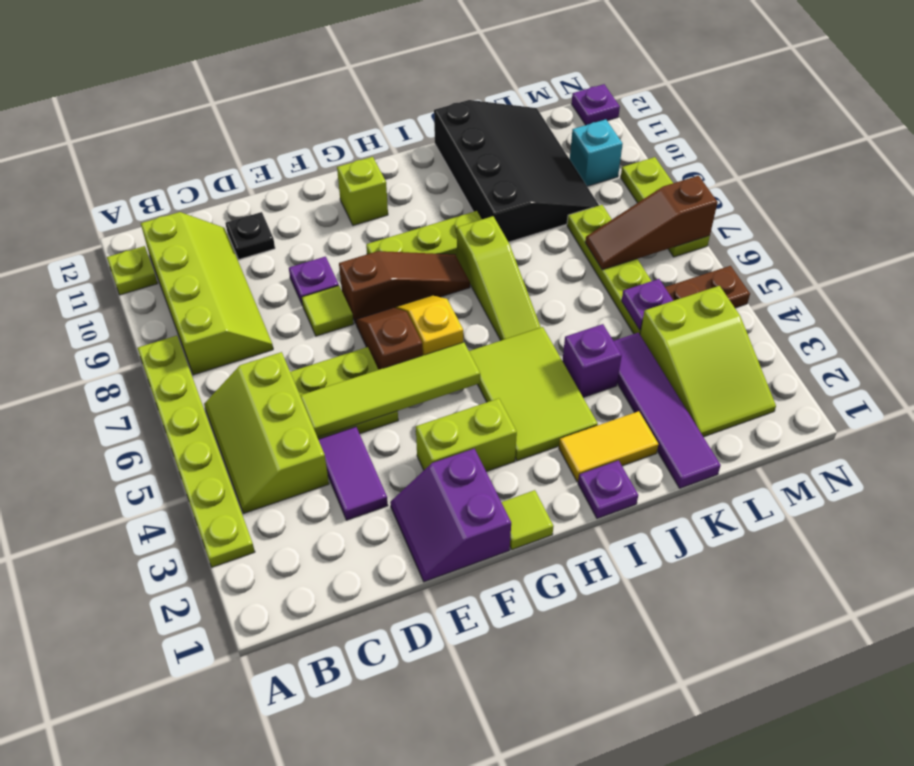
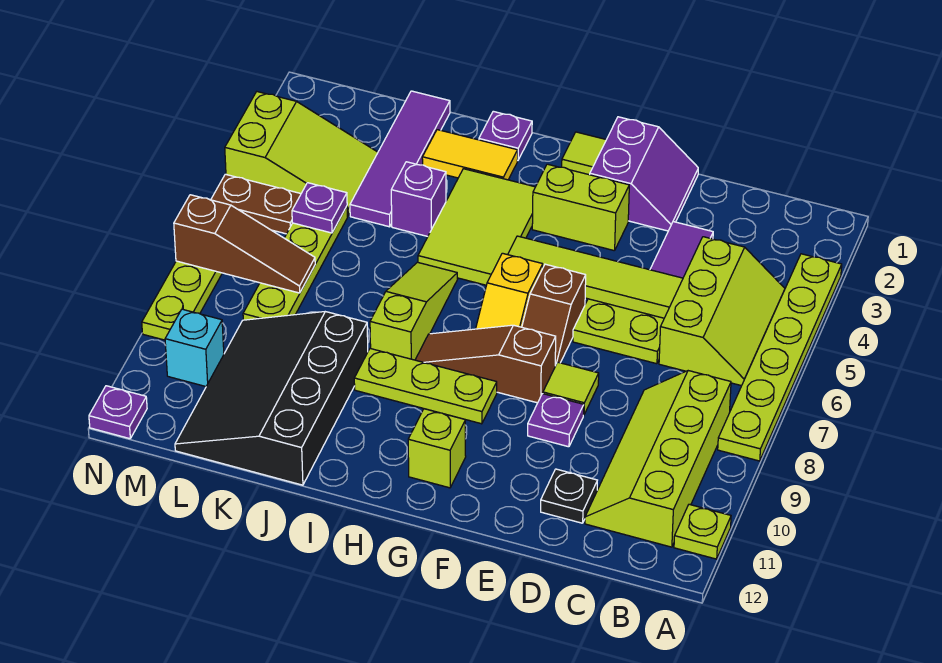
lime 2x3 slope [640,286,776,437] -> lime 2x3 slope turned to [225,92,378,216]

